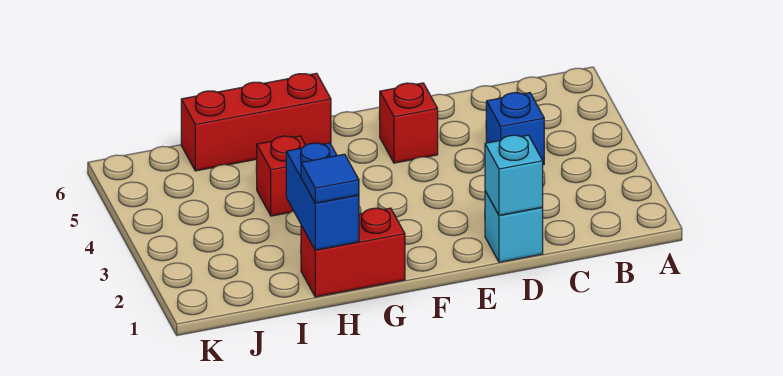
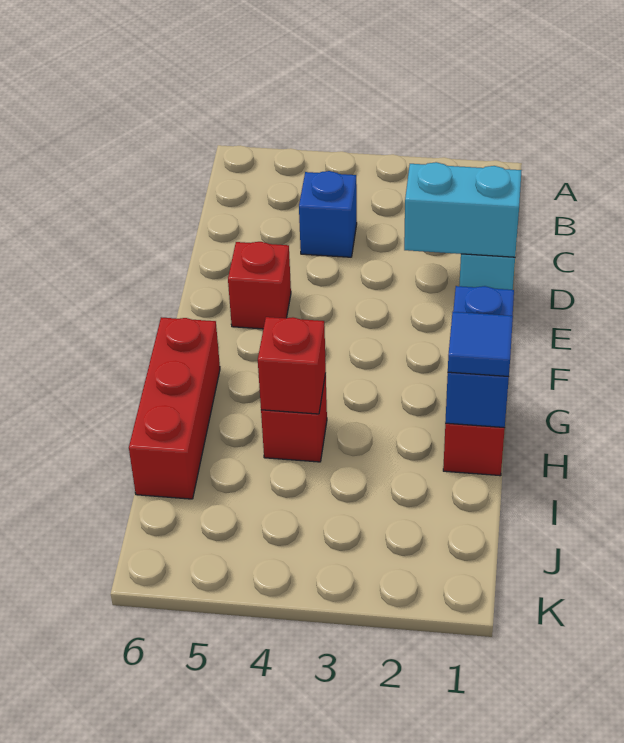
cyan 1x1 brick [485,135,543,215] -> cyan 1x2 brick [404,162,522,257]
blue 1x2 brick [286,143,359,250] -> blue 1x2 brick turned to [445,286,514,428]
none -> red 1x1 brick [258,317,326,414]

